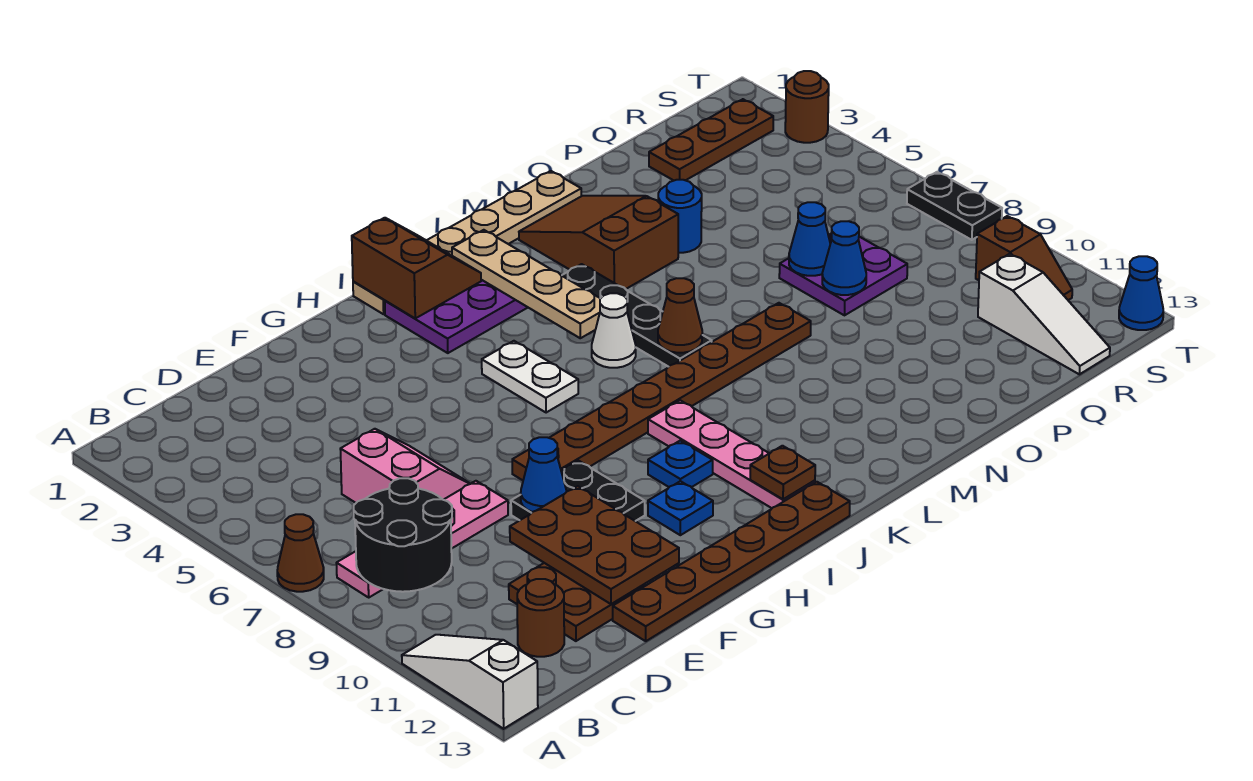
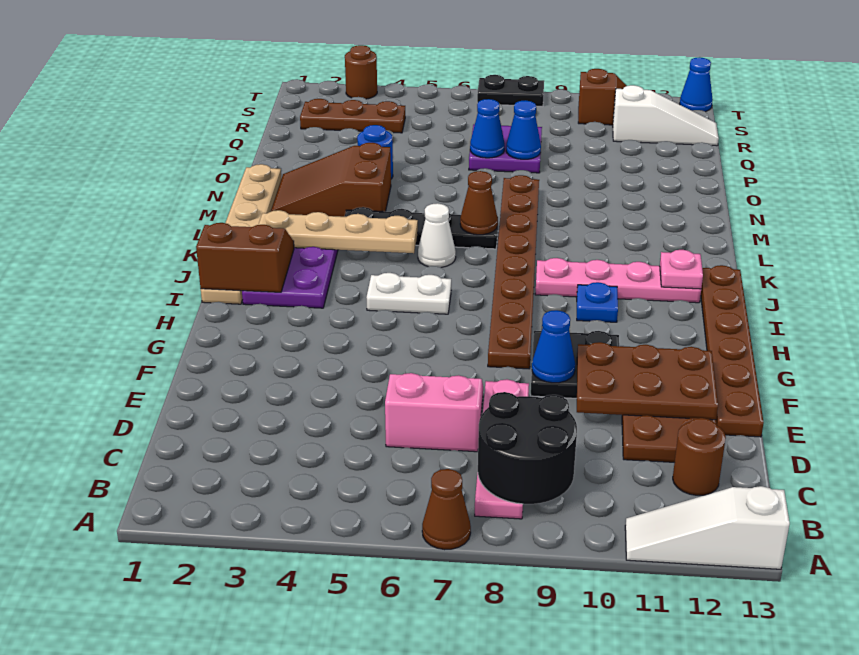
blue 1x1 plate [648,481,713,535] -> none
brown 1x1 plate [750,446,815,499] -> pink 1x1 plate [660,250,703,289]
brown 1x3 plate [649,99,773,181] -> brown 1x3 plate turned to [300,99,405,133]

